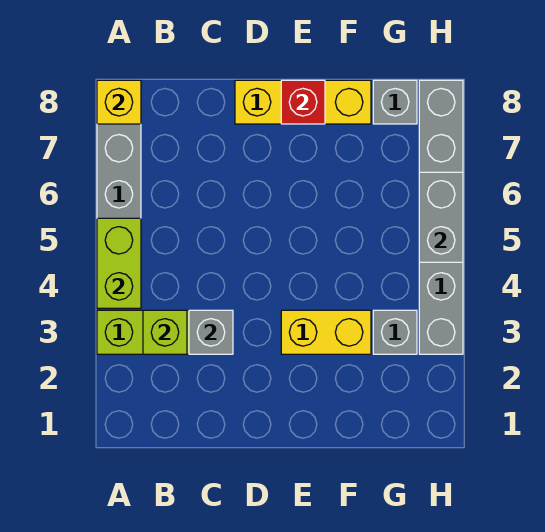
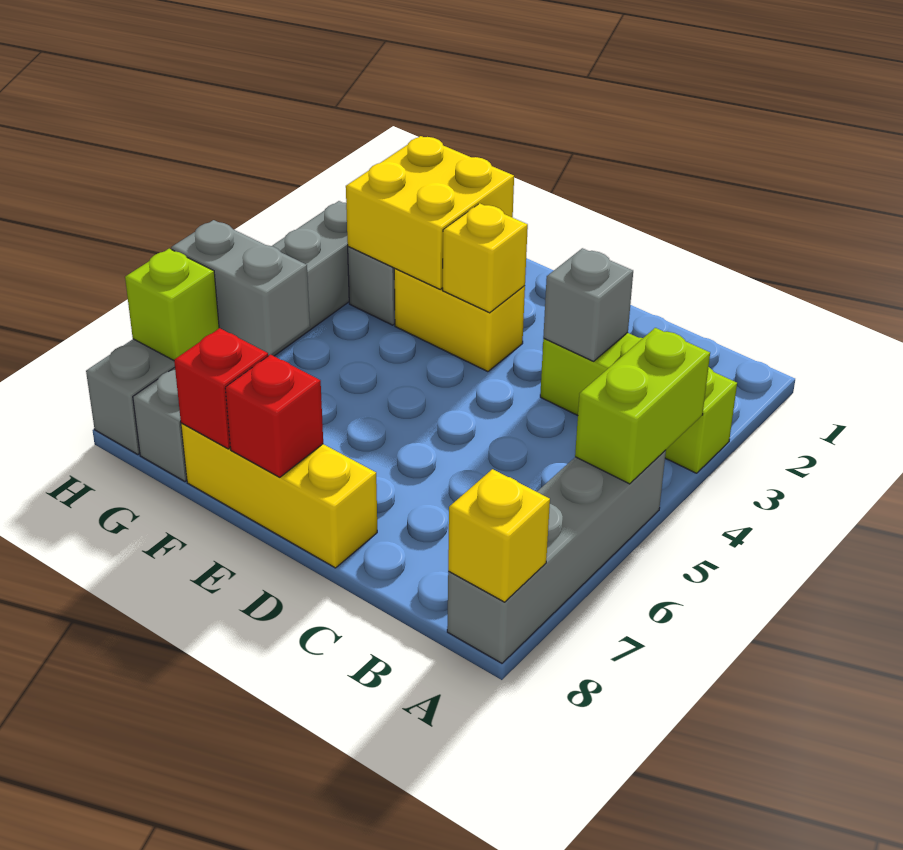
lime 1x1 brick [143,310,187,354] -> lime 1x1 brick moved to [125,249,219,360]
none -> yellow 1x1 brick [443,203,528,313]
none -> yellow 2x2 brick [346,136,514,289]
none -> red 1x1 brick [174,328,268,449]
grey 1x2 brick [419,172,463,262] -> grey 1x2 brick turned to [171,220,310,356]

